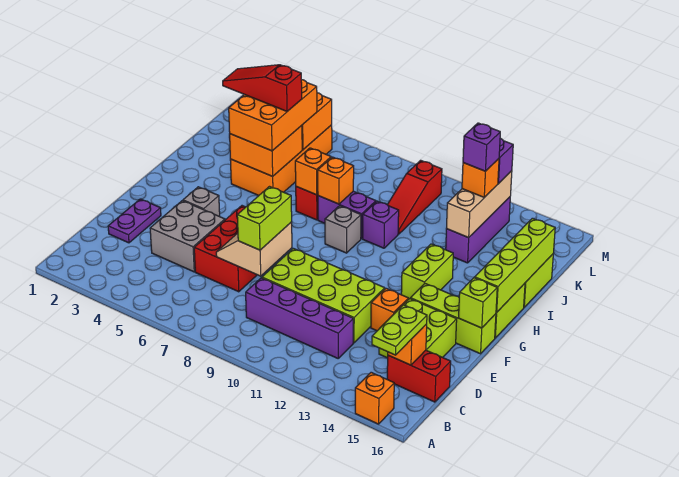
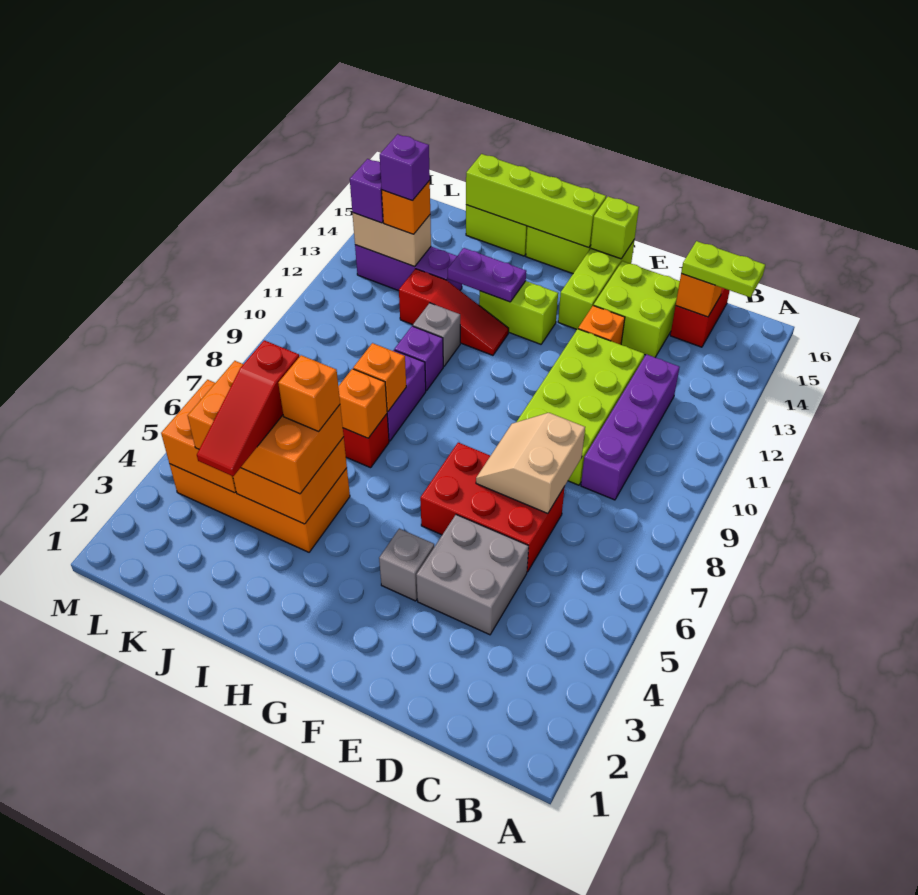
orange 1x1 brick [355,372,394,424] -> orange 1x1 brick moved to [278,355,340,431]
purple 1x2 plate [108,199,161,243] -> purple 1x2 plate moved to [448,248,526,302]
tan 2x2 slope [216,222,292,276] -> tan 2x2 slope turned to [476,413,585,513]
lime 1x2 brick [237,187,292,250] -> none
grey 1x1 brick [325,206,361,253] -> grey 1x1 brick moved to [413,303,460,366]
red 1x3 slope [387,160,442,234] -> red 1x3 slope moved to [399,269,509,355]
tan 1x3 brick [446,171,512,238] -> tan 1x2 brick [352,213,431,267]

